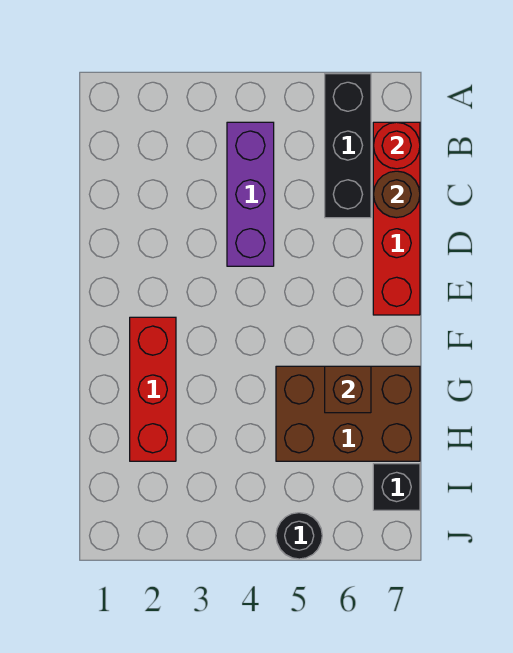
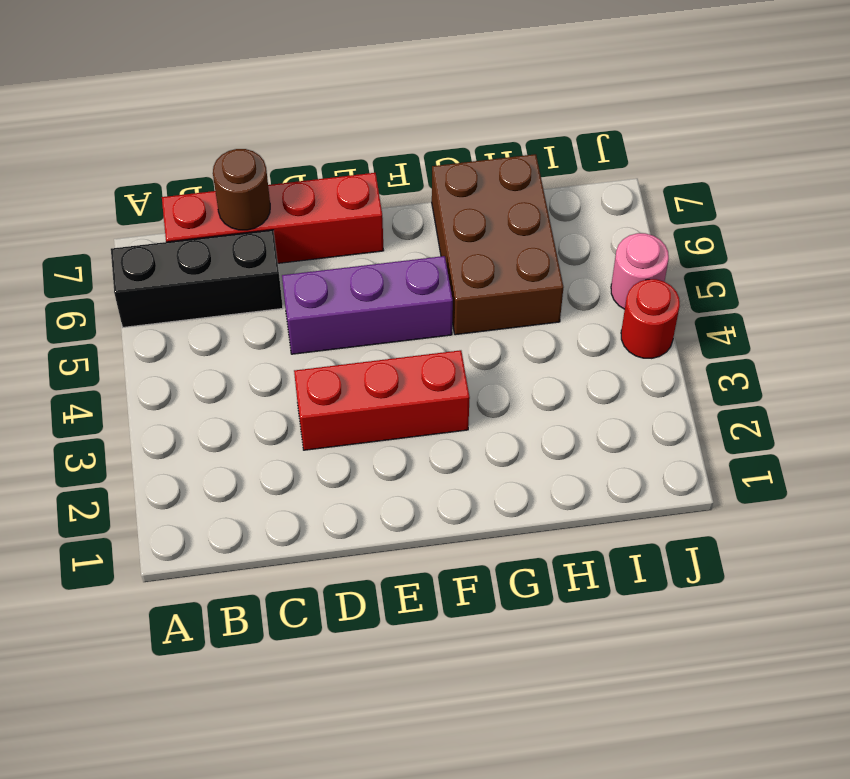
purple 1x3 brick [227,122,274,266] -> purple 1x3 brick moved to [282,256,453,354]
red 1x1 round brick [373,122,420,169] -> red 1x1 round brick moved to [621,279,680,358]
red 1x3 brick [130,317,176,461] -> red 1x3 brick moved to [294,350,470,450]
brown 1x1 brick [325,366,371,413] -> none
black 1x1 brick [373,464,420,510] -> none
black 1x1 round brick [276,513,322,559] -> pink 1x1 round brick [611,233,669,309]

